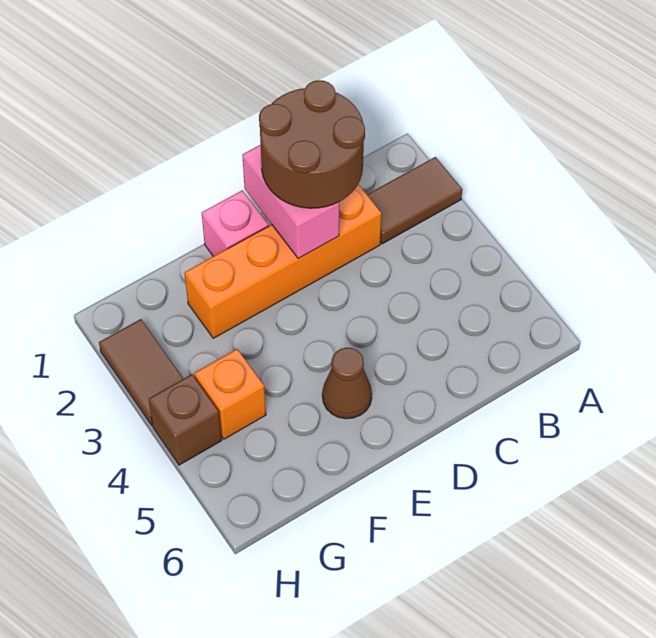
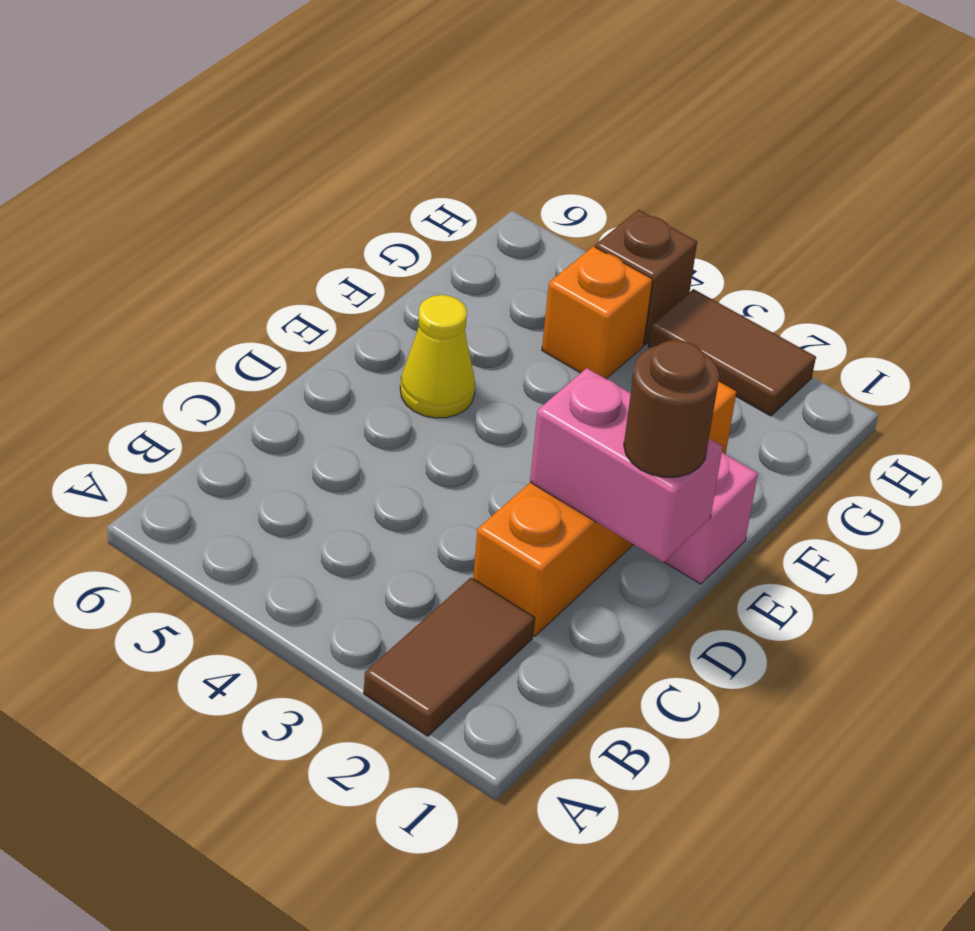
brown 2x2 round brick [259,80,365,208] -> brown 1x1 round brick [624,340,719,478]
brown 1x1 cone [322,348,372,419] -> yellow 1x1 cone [400,295,475,418]

